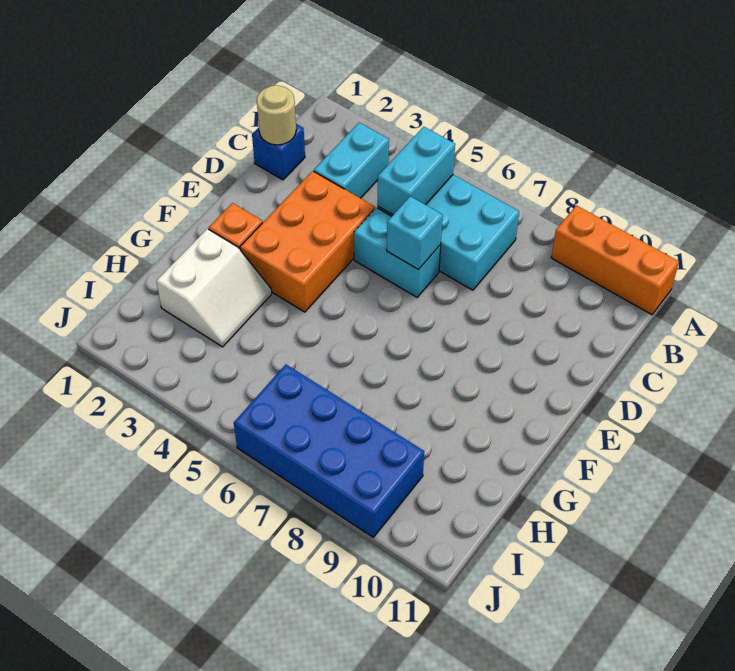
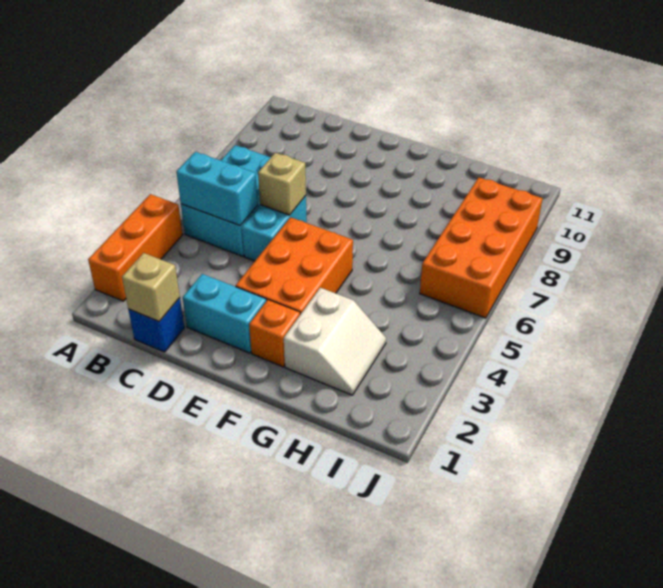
orange 1x3 brick [551,205,679,315] -> orange 1x3 brick moved to [88,194,183,301]
cyan 1x2 brick [314,123,389,198] -> cyan 1x2 brick moved to [183,274,266,353]
tan 1x1 round brick [257,85,296,145] -> tan 1x1 brick [122,253,180,321]
orange 2x3 brick [240,171,375,312] -> orange 2x3 brick turned to [236,217,353,314]
cyan 1x1 brick [387,196,443,270] -> tan 1x1 brick [258,153,306,215]
white 2x2 slope [156,229,272,347] -> white 2x2 slope turned to [284,288,386,395]
blue 2x4 brick [234,364,424,537] -> orange 2x4 brick [420,178,543,318]

